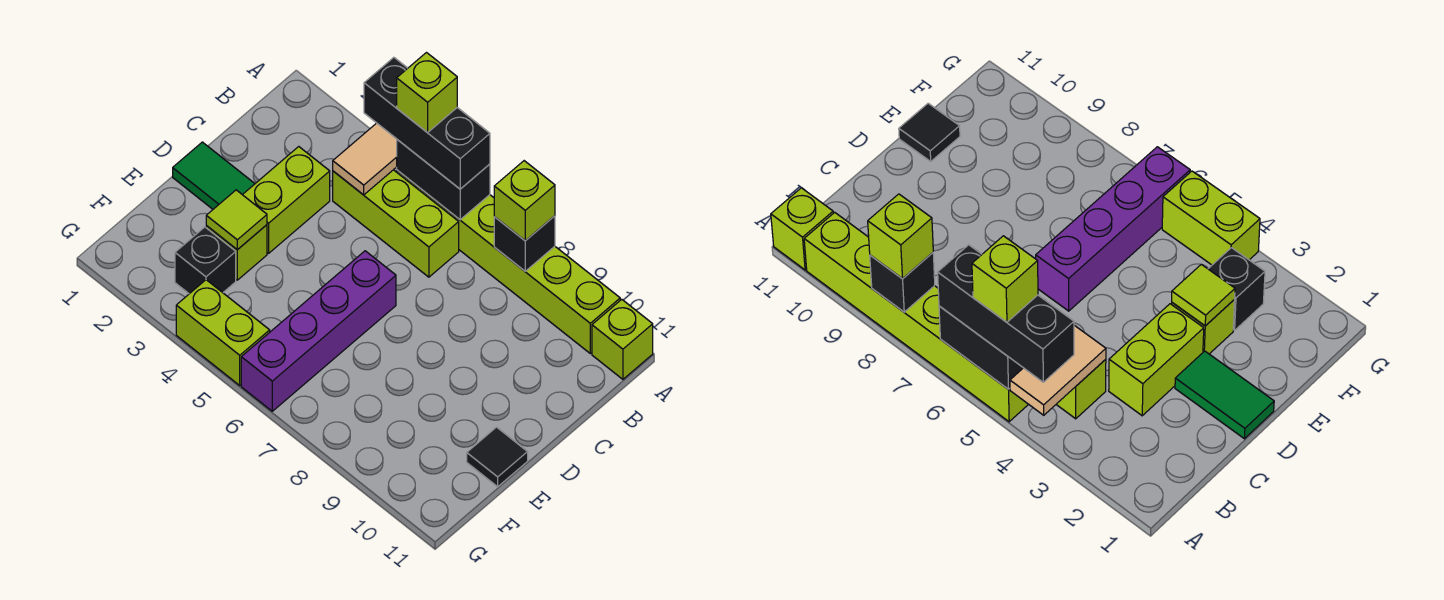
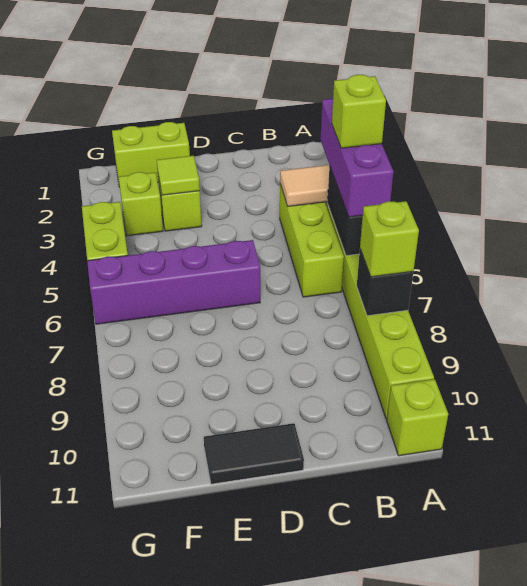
black 1x3 brick [364,58,490,189] -> purple 1x3 brick [320,99,394,217]
lime 1x2 brick [243,147,330,253] -> lime 1x2 brick moved to [112,122,190,187]
green 1x2 tile [173,142,255,209] -> none
black 1x1 tile [467,427,528,487] -> black 1x2 tile [204,423,304,484]
black 1x1 brick [175,227,236,294] -> lime 1x1 brick [119,172,163,236]

